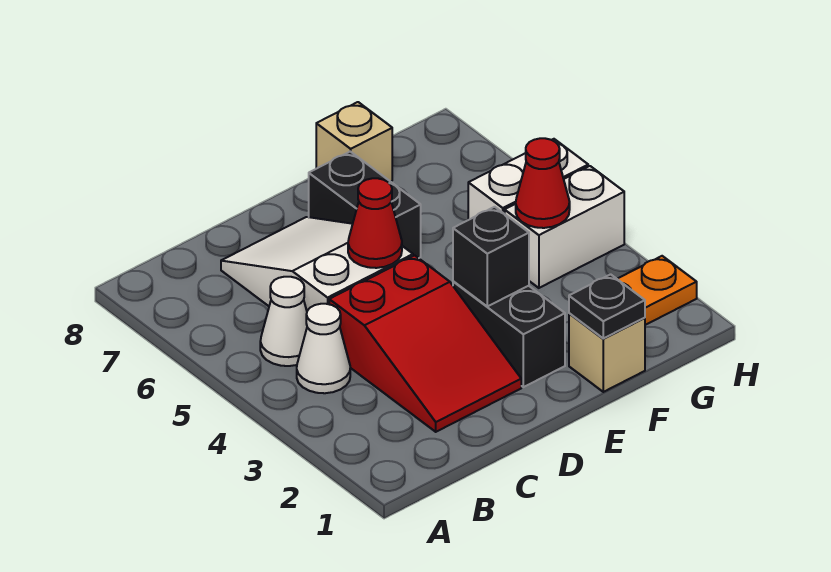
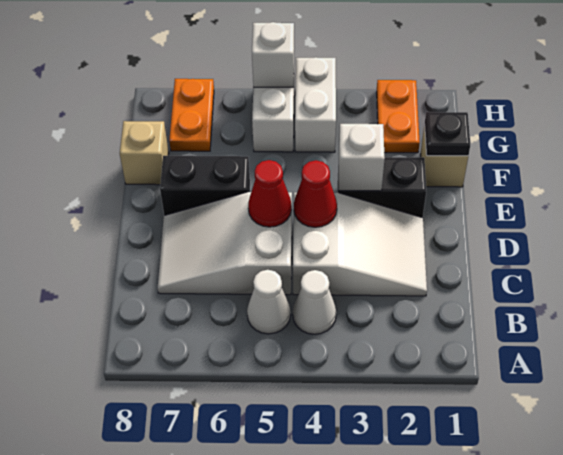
red 2x3 slope [329,255,521,432] -> white 2x3 slope [293,192,427,296]
black 1x1 brick [453,207,529,306] -> white 1x1 brick [339,124,385,191]
red 1x1 cone [516,138,570,228] -> red 1x1 cone moved to [294,160,337,227]
none -> orange 1x2 plate [169,79,214,151]
none -> white 1x1 brick [252,22,294,87]

